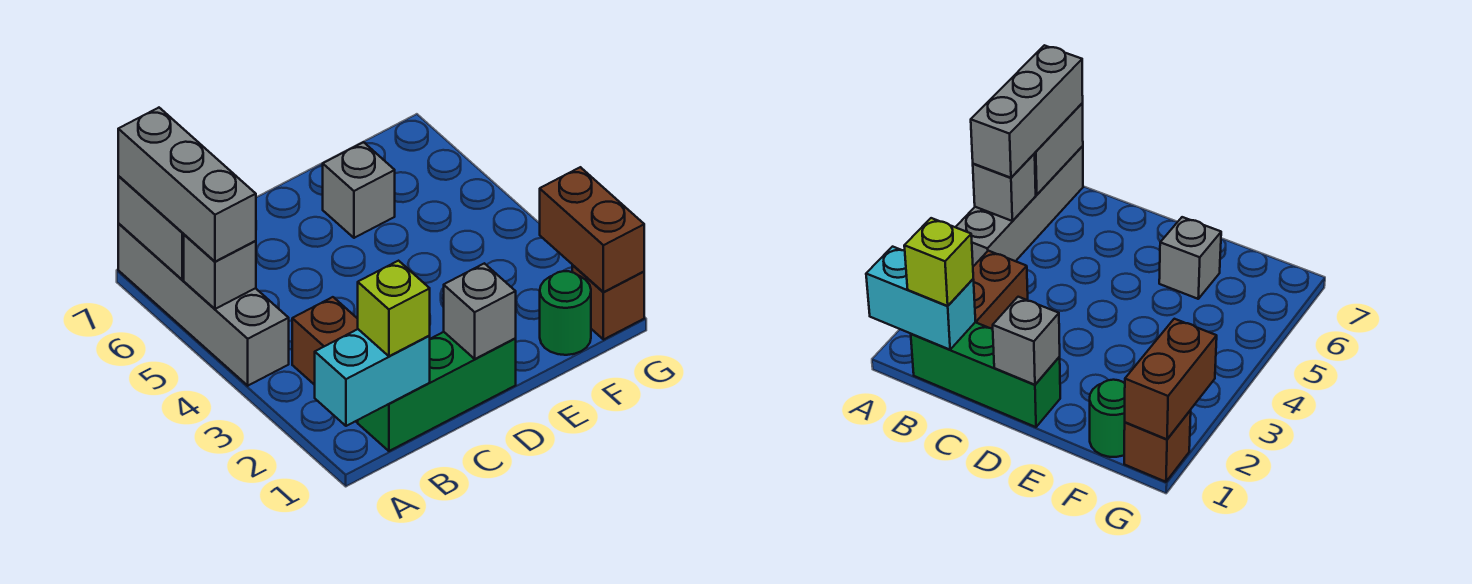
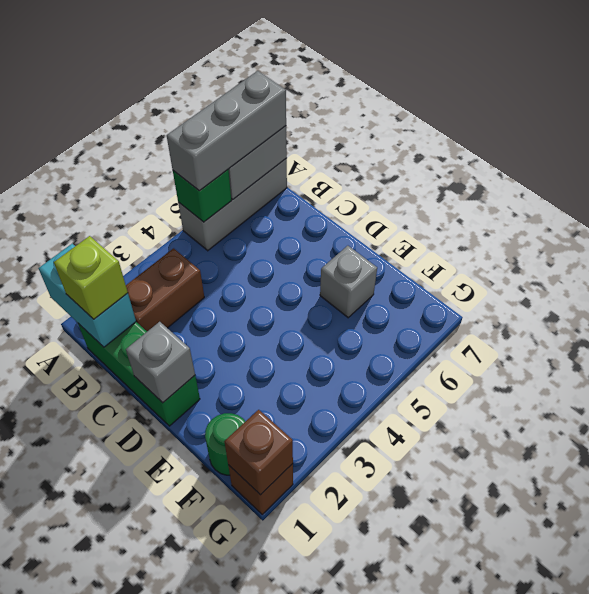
grey 1x4 brick [118,224,289,386] -> grey 1x3 brick [178,158,287,251]
grey 1x1 brick [184,235,256,309] -> green 1x1 brick [173,169,231,222]
brown 1x2 brick [540,167,644,292] -> brown 1x1 brick [224,410,293,495]

